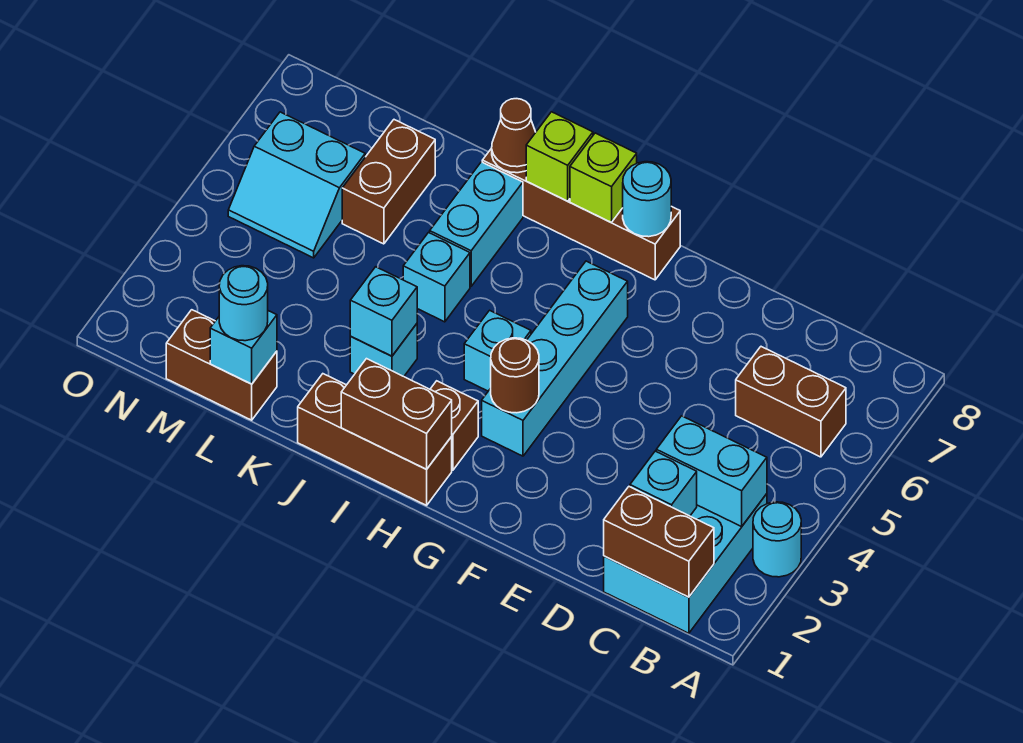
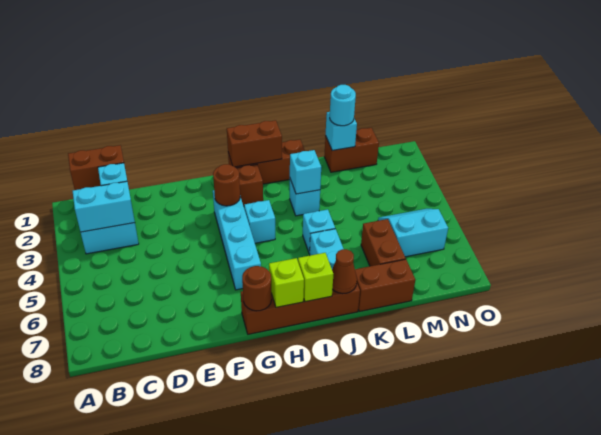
cyan 1x1 round brick [753,502,801,577] -> none
brown 1x2 brick [736,347,846,457] -> brown 1x2 brick moved to [355,259,415,311]
cyan 1x1 round brick [623,162,671,237] -> brown 1x1 round brick [242,266,272,311]

